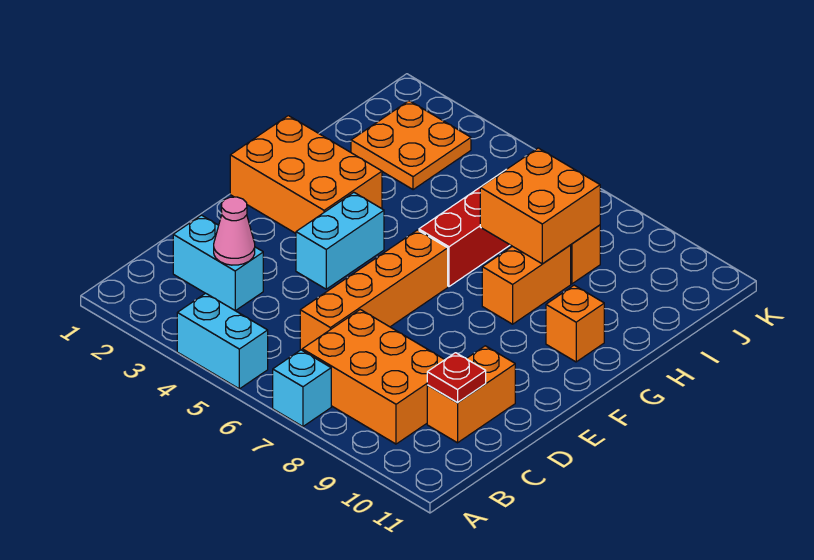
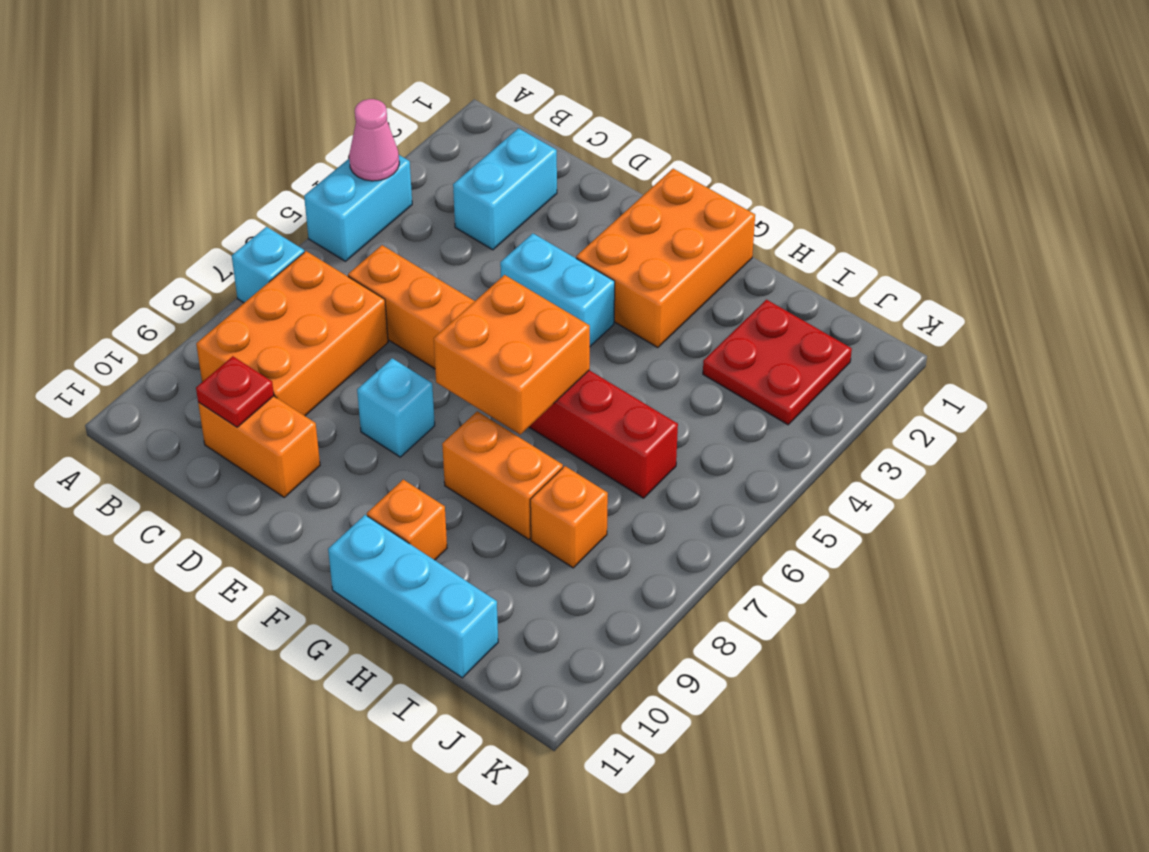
pink 1x1 cone [214,197,255,265] -> pink 1x1 cone moved to [349,99,399,181]
none -> cyan 1x1 brick [357,358,435,457]
none -> cyan 1x3 brick [328,515,498,678]
orange 2x2 brick [480,148,600,264] -> orange 2x2 brick moved to [434,275,590,434]
orange 2x2 plate [351,101,471,190] -> red 2x2 plate [703,300,852,425]

